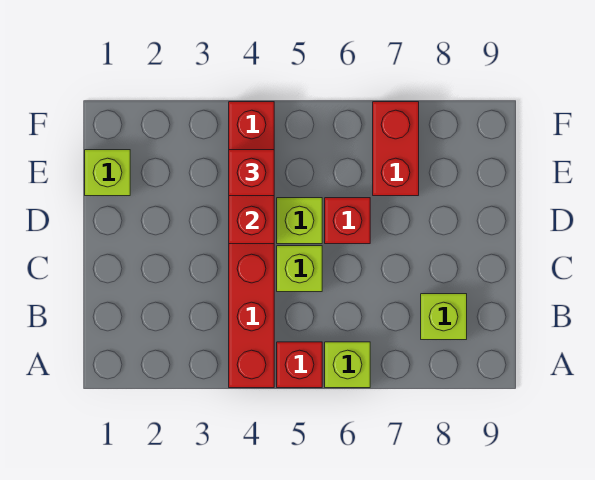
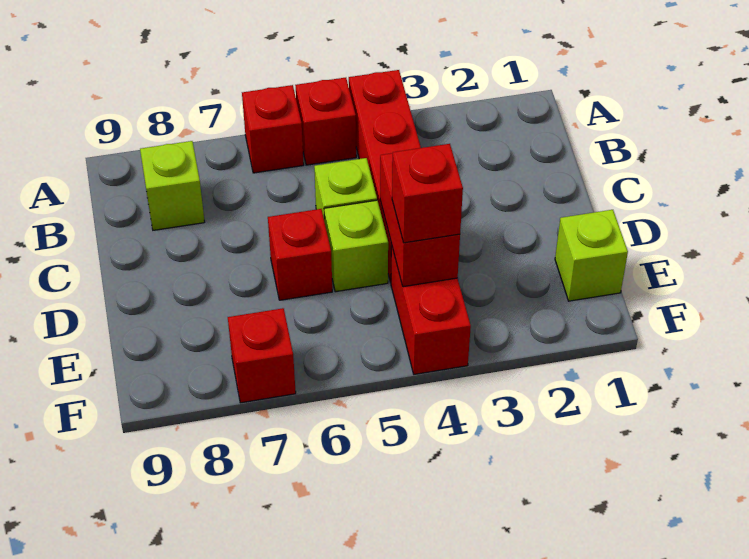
lime 1x1 brick [325,342,370,388] -> red 1x1 brick [242,85,304,173]
red 1x2 brick [373,102,419,196] -> red 1x1 brick [228,308,296,403]

